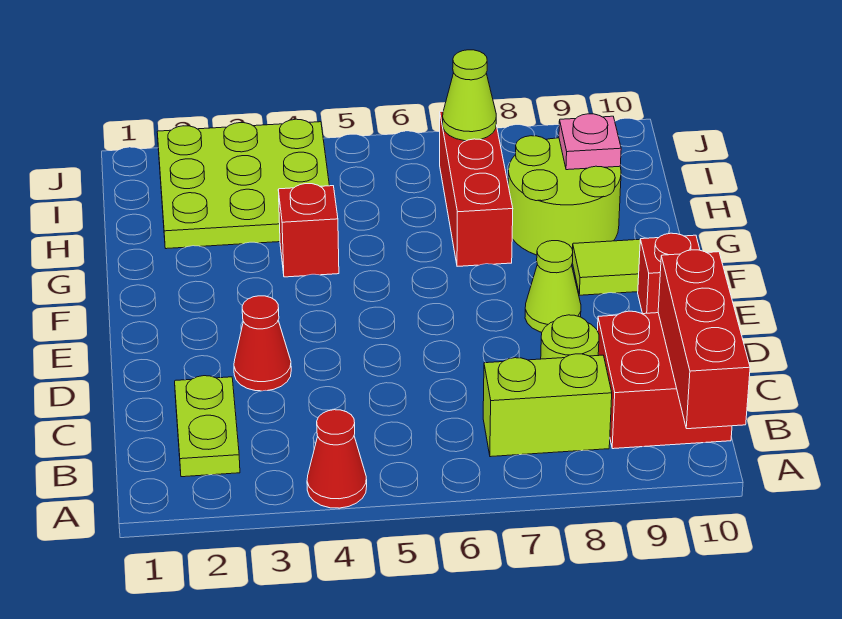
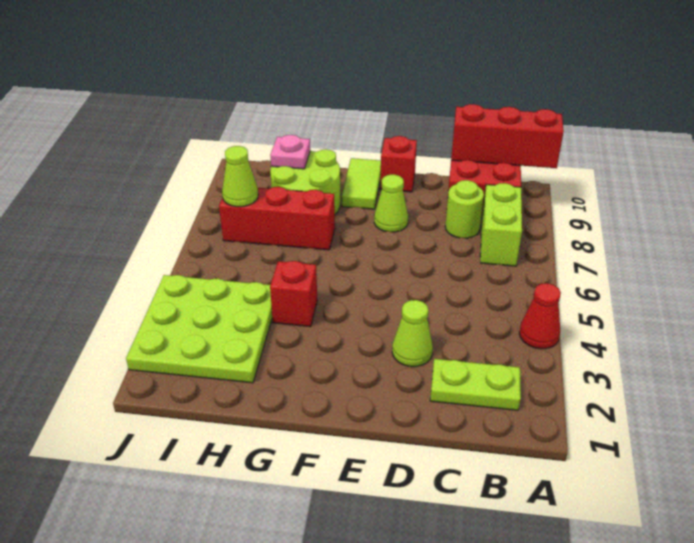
red 1x1 cone [234,296,291,391] -> lime 1x1 cone [392,300,433,367]

